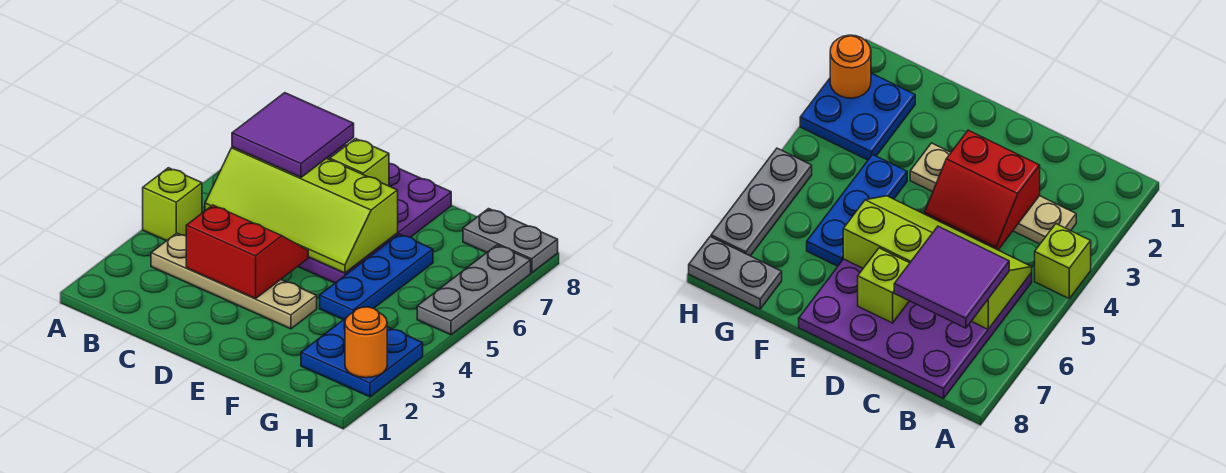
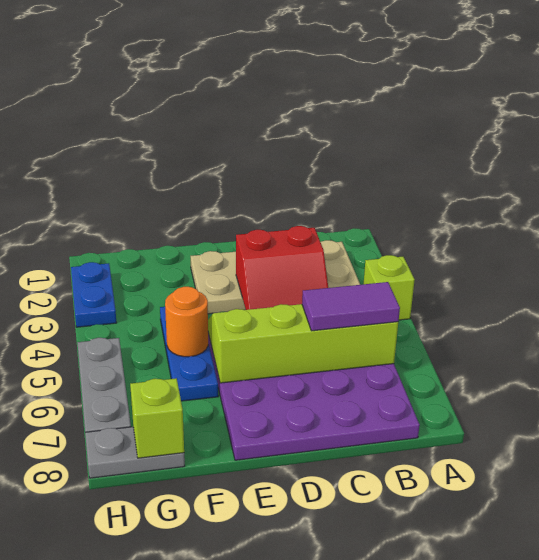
tan 1x4 plate [151,233,317,329] -> tan 2x4 plate [191,240,360,314]
purple 2x2 tile [232,93,354,177] -> purple 1x2 tile [302,282,400,331]
lime 1x1 brick [330,139,389,186] -> lime 1x1 brick moved to [130,378,184,458]
blue 2x2 plate [301,312,423,397] -> blue 1x2 plate [71,262,116,327]
orange 1x1 round brick [345,307,387,378] -> orange 1x1 round brick moved to [165,287,208,357]

